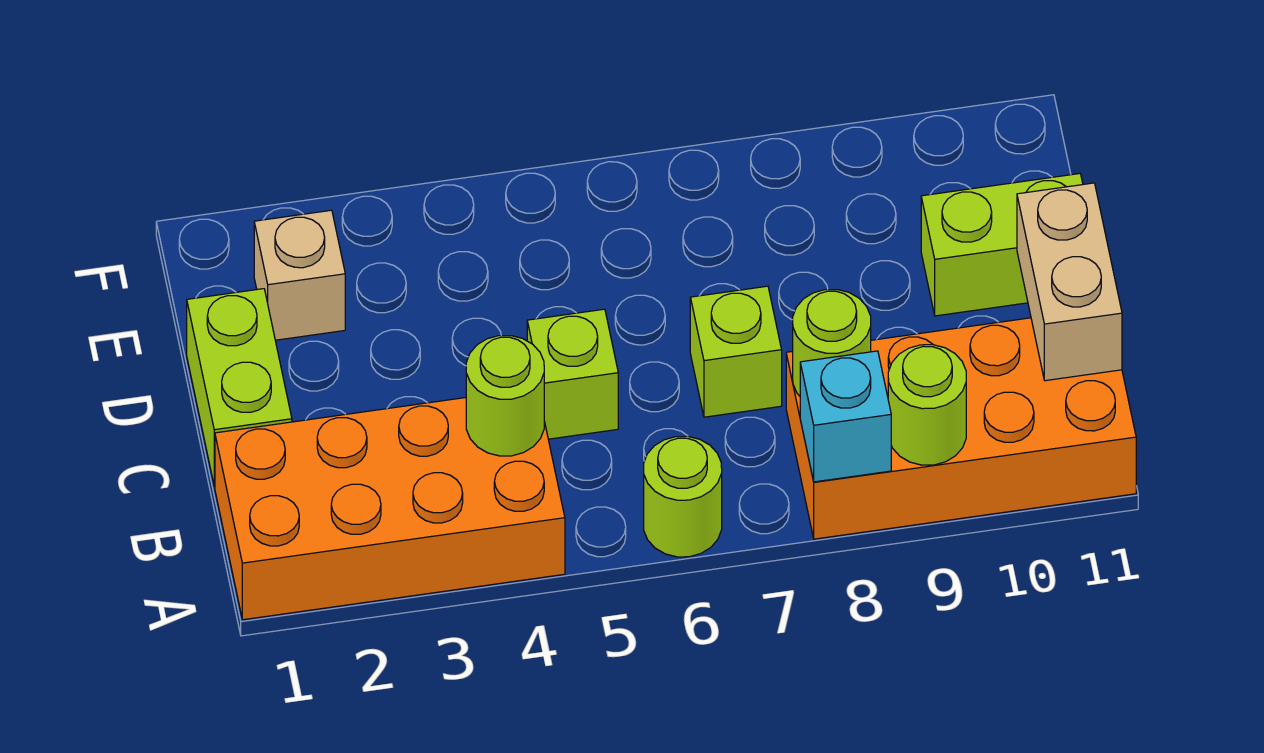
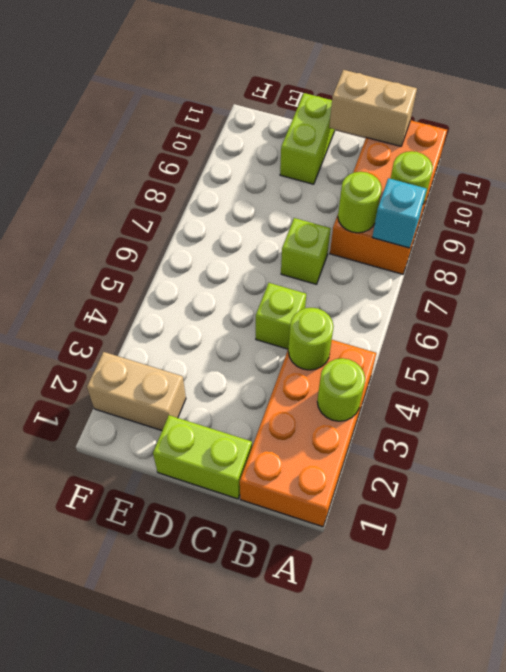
lime 1x1 round brick [644,436,722,557] -> lime 1x1 round brick moved to [317,358,365,421]
tan 1x1 brick [254,210,345,340] -> tan 1x2 brick [87,352,186,430]

